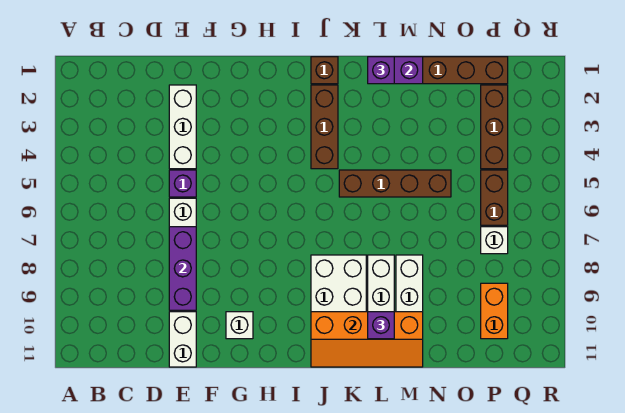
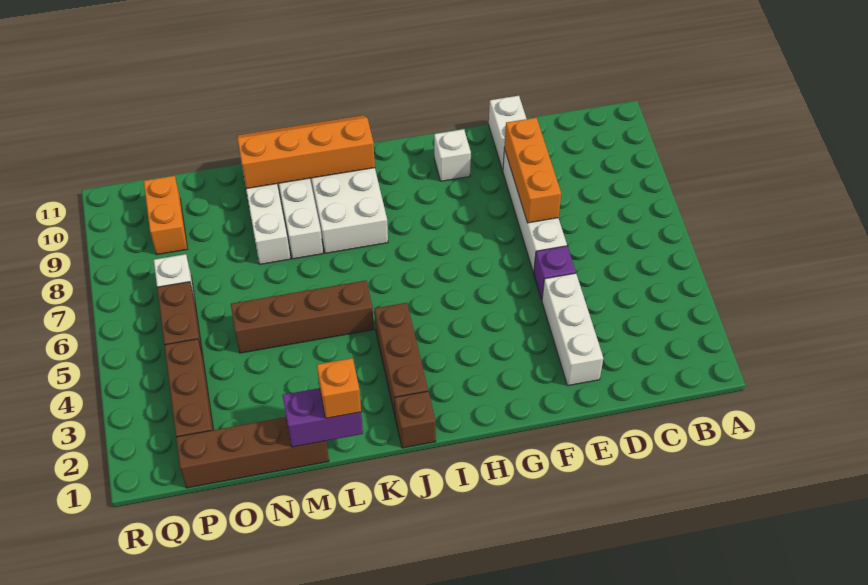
purple 1x3 brick [169,227,196,310] -> orange 1x3 brick [504,118,561,223]
purple 1x1 brick [368,57,394,84] -> orange 1x1 brick [317,358,361,418]
purple 1x1 brick [368,312,394,339] -> none

